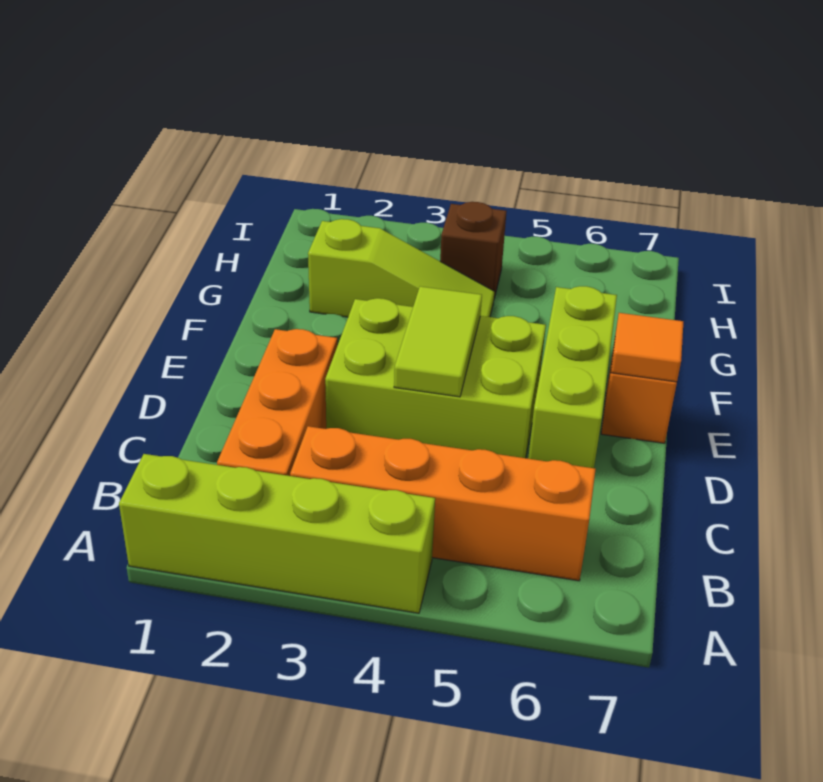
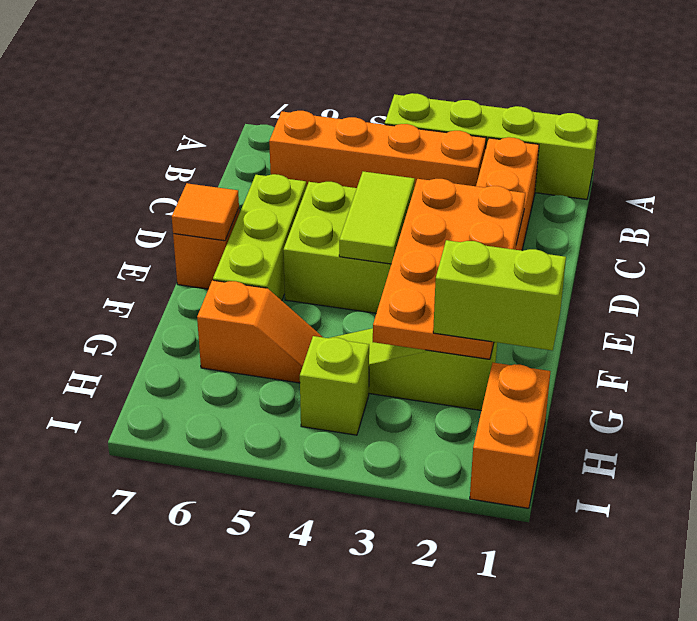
none -> orange 2x4 plate [373,179,525,359]
none -> lime 1x2 brick [433,240,566,350]
none -> orange 1x2 slope [197,280,322,383]
none -> orange 1x2 brick [470,363,550,508]
brown 1x1 brick [440,202,507,298] -> lime 1x1 brick [300,336,369,435]

